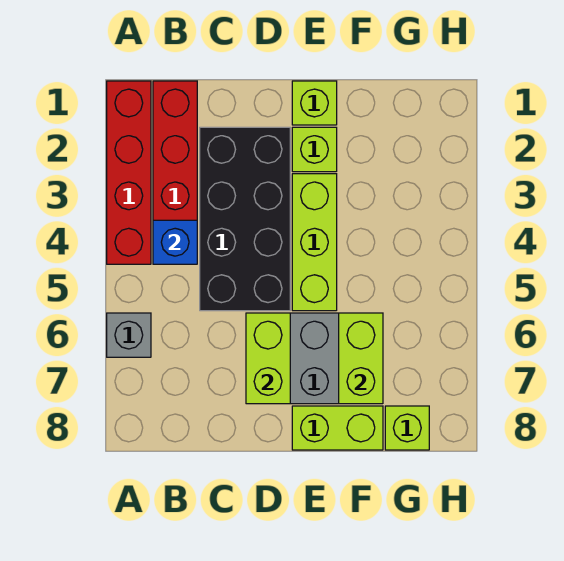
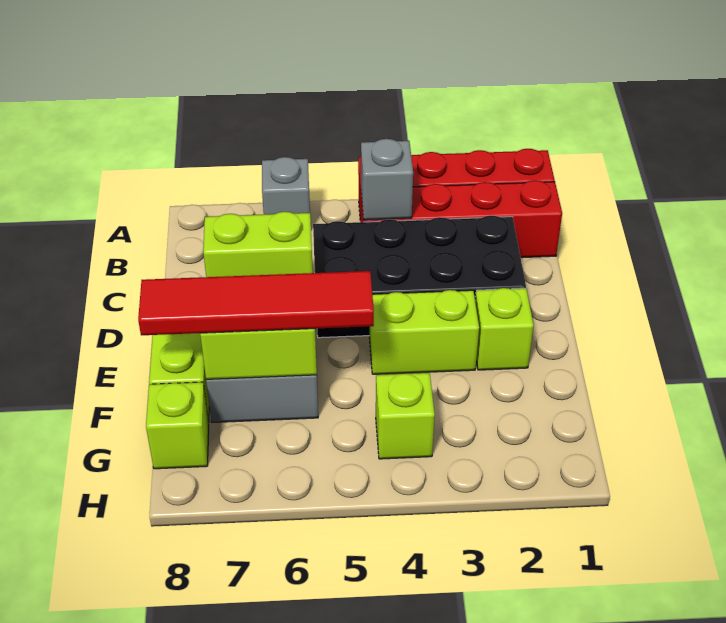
blue 1x1 brick [153,220,197,264] -> grey 1x1 brick [361,139,413,220]
lime 1x1 brick [292,81,337,125] -> lime 1x1 brick moved to [376,373,435,459]
lime 1x3 brick [292,174,337,311] -> lime 1x2 brick [369,290,479,374]
none -> red 1x4 tile [138,271,374,335]

